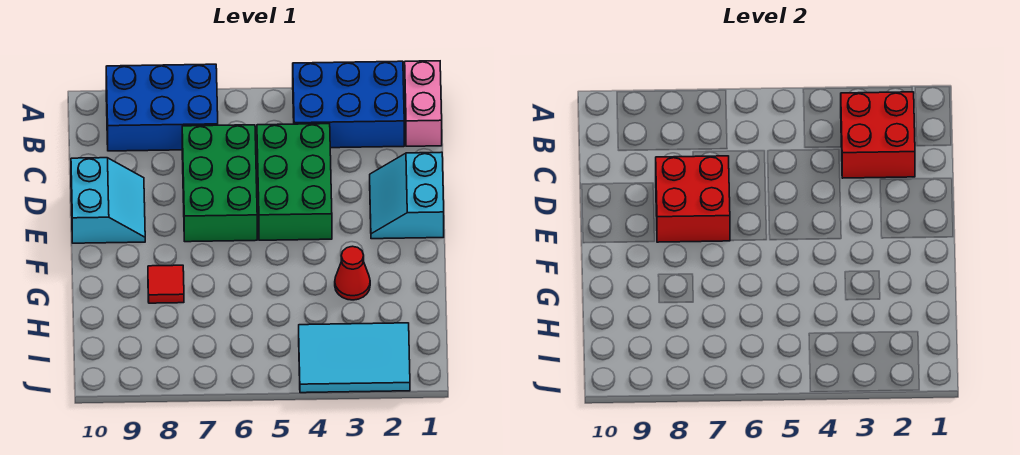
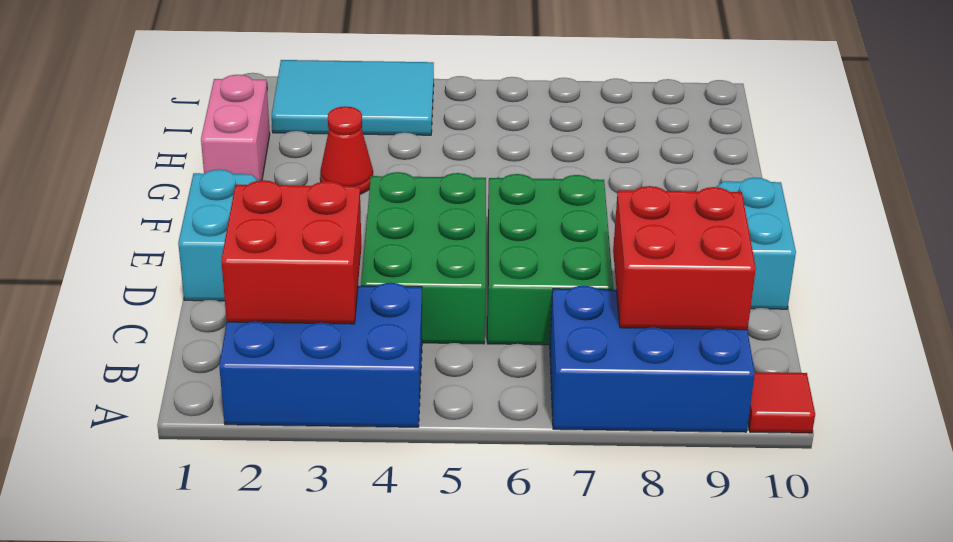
pink 1x2 brick [405,61,442,146] -> pink 1x2 brick moved to [201,75,270,181]
red 2x2 brick [656,156,730,242] -> red 2x2 brick moved to [613,186,756,330]
red 1x1 tile [148,265,184,303] -> red 1x1 tile moved to [748,372,815,433]

